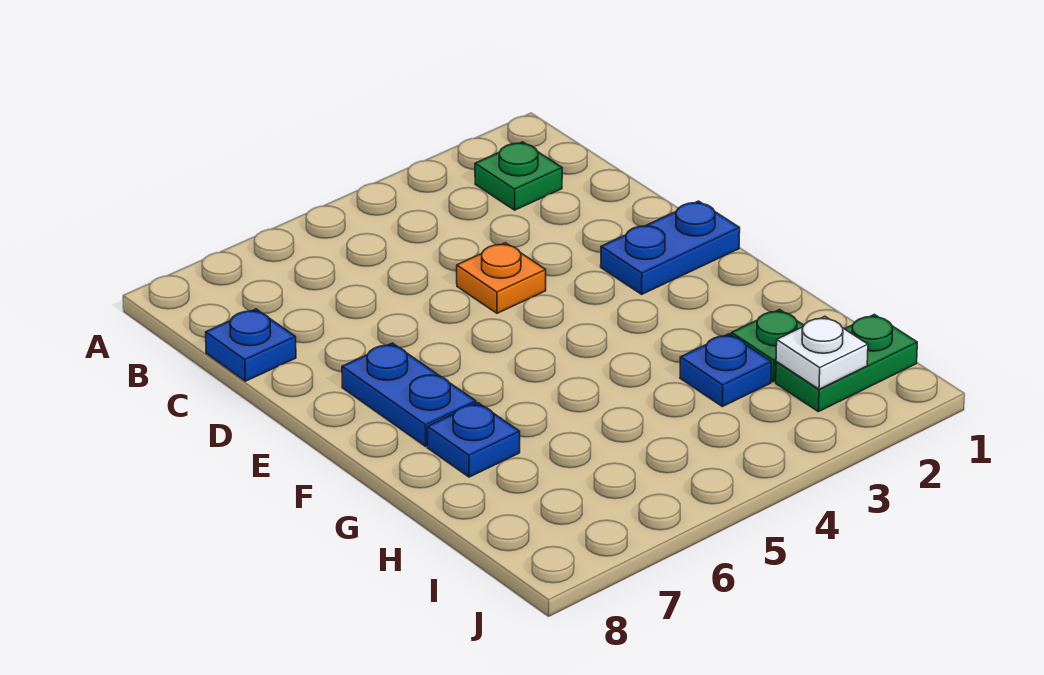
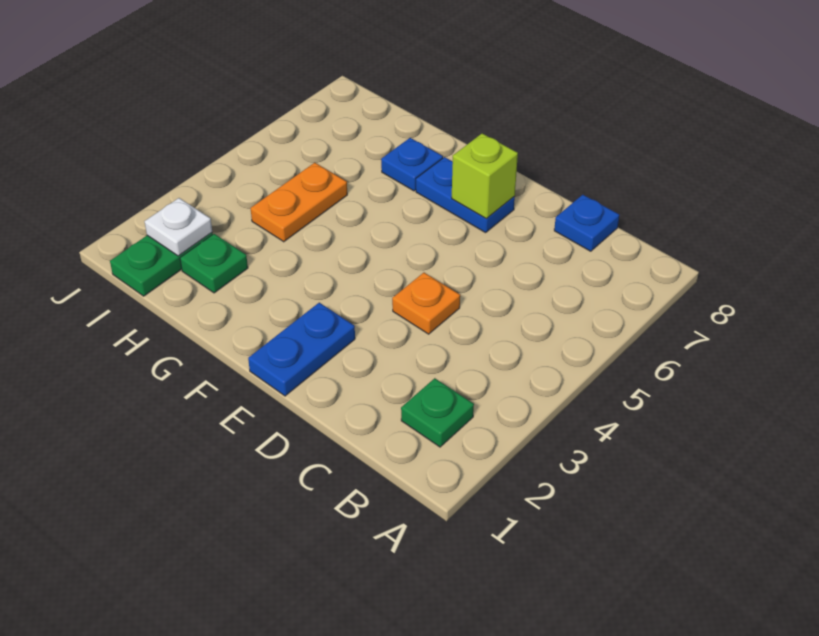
none -> lime 1x1 brick [452,134,518,219]
blue 1x1 plate [680,334,771,407] -> none
none -> orange 1x2 plate [250,163,347,242]

